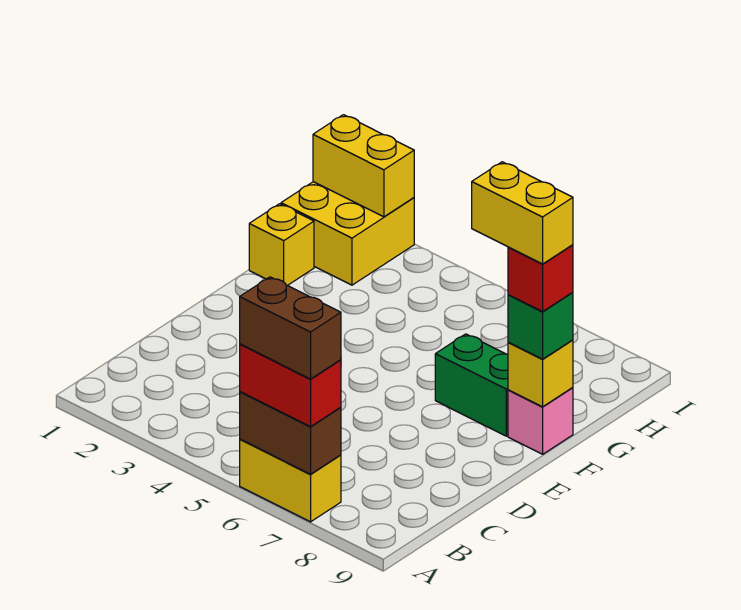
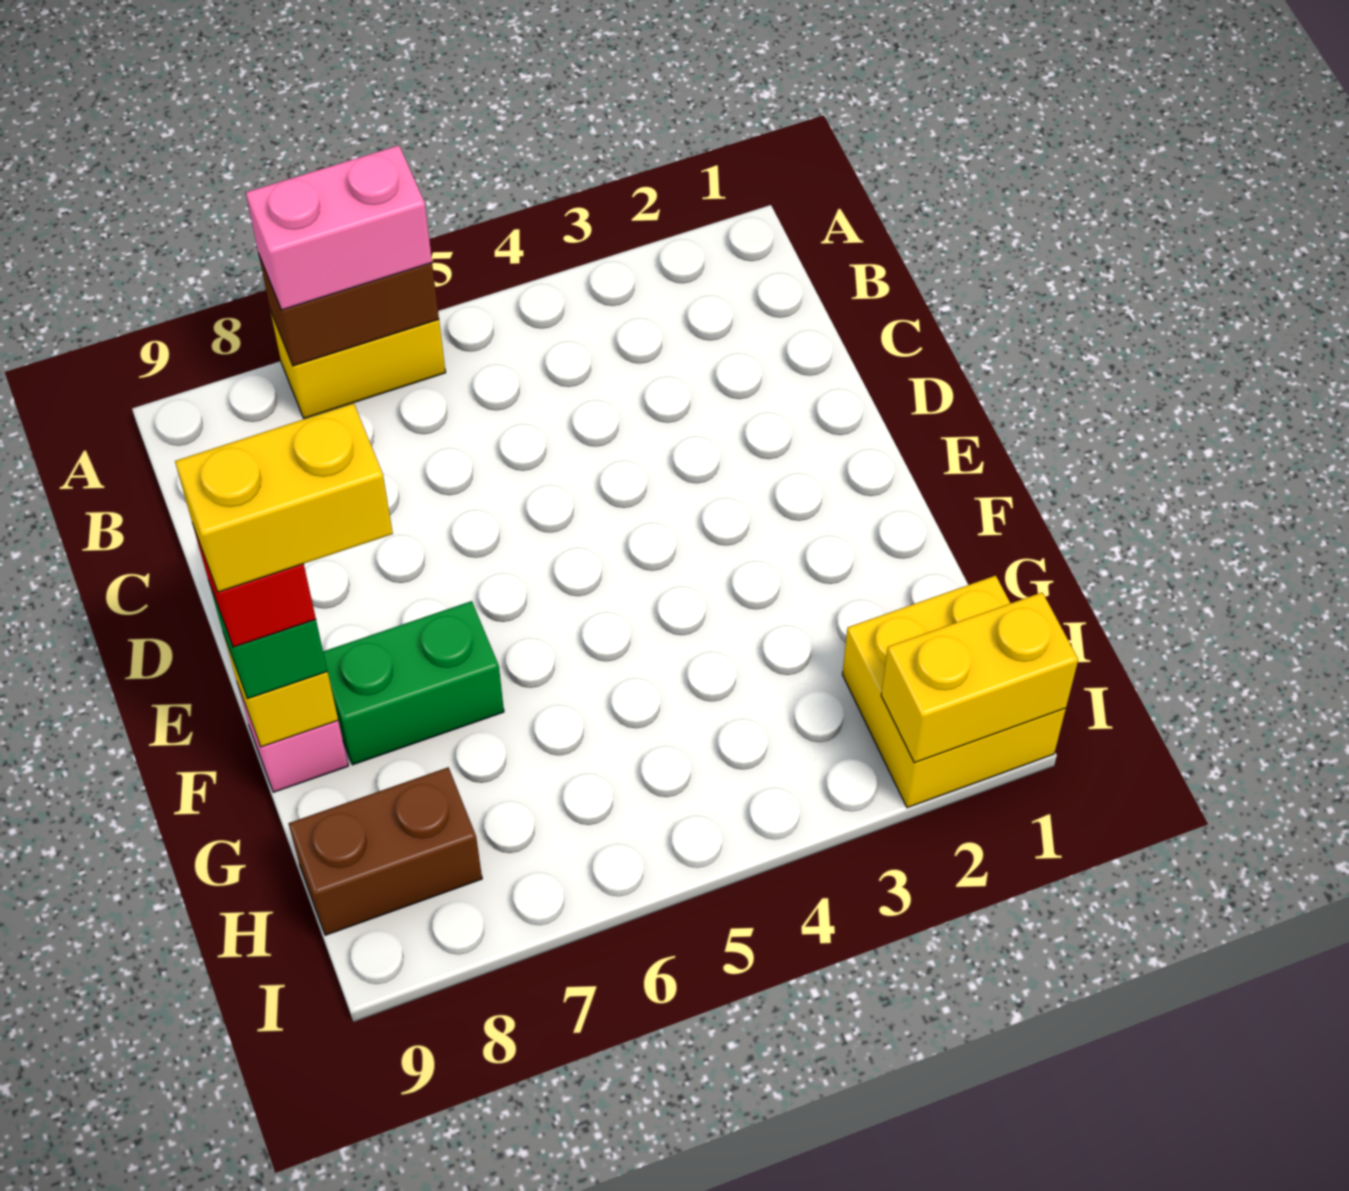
red 1x2 brick [240,344,341,427] -> pink 1x2 brick [246,145,432,310]
brown 1x2 brick [240,277,341,379] -> brown 1x2 brick moved to [288,767,482,935]
yellow 1x1 brick [249,204,314,286] -> none

